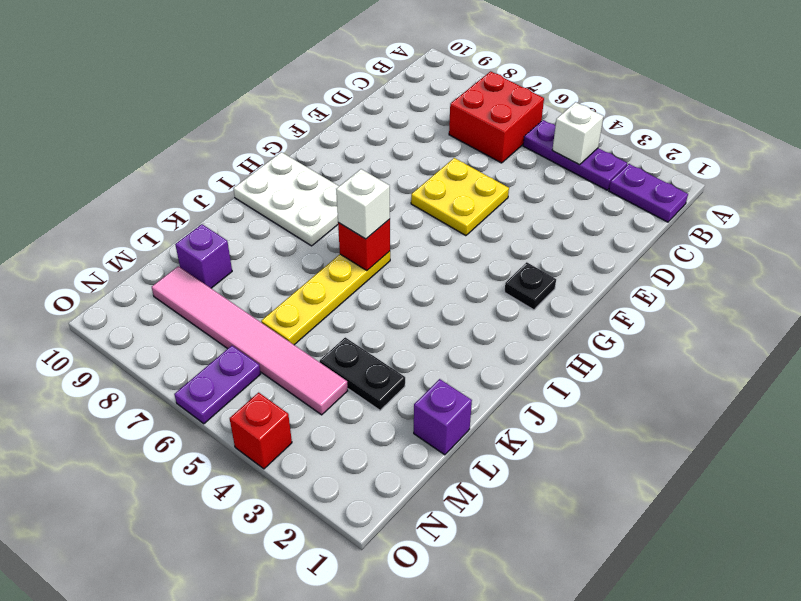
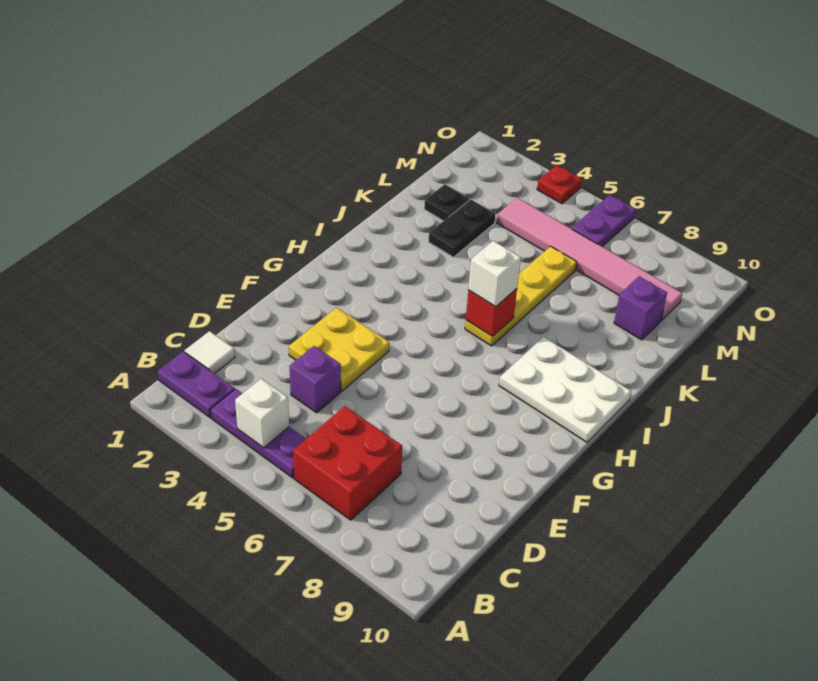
none -> white 1x1 tile [185,331,235,374]
yellow 2x2 plate [411,158,509,236] -> yellow 2x2 plate moved to [289,307,389,391]
black 1x1 plate [505,262,556,310] -> black 1x1 plate moved to [424,184,469,221]
purple 1x1 brick [414,379,472,455] -> purple 1x1 brick moved to [289,346,341,413]
black 1x2 plate [320,337,405,410] -> black 1x2 plate turned to [429,199,495,257]
red 1x1 brick [230,393,292,469] -> red 1x1 plate [537,165,582,204]

